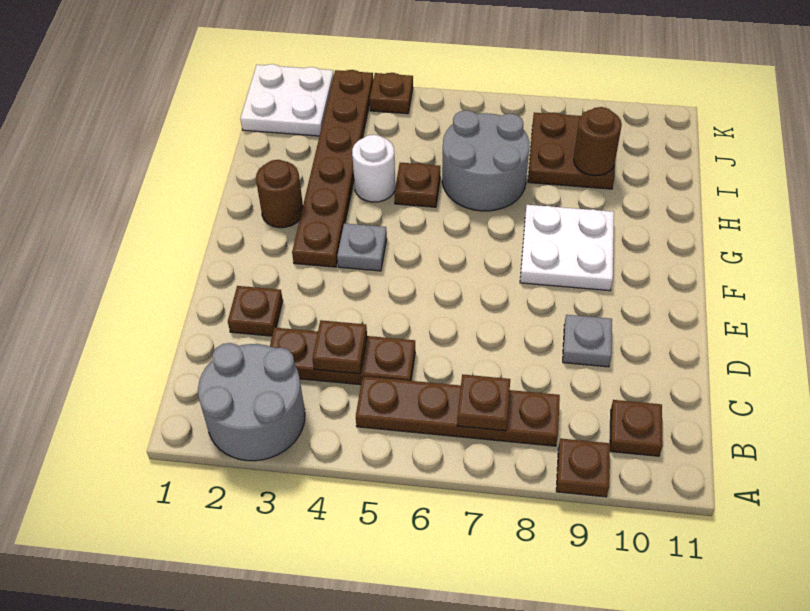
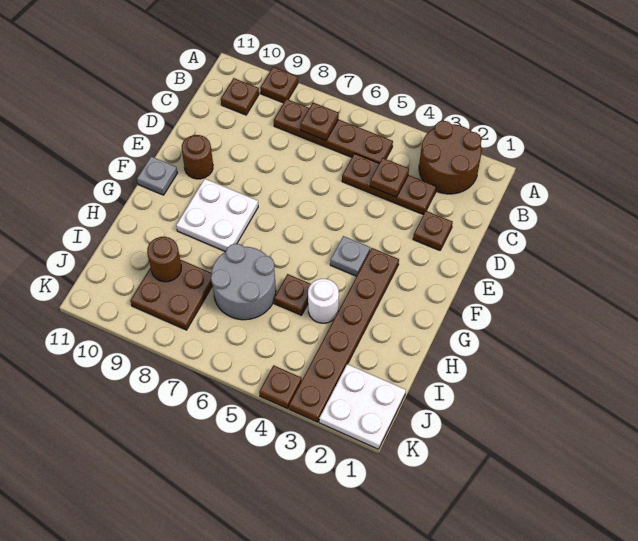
grey 2x2 round brick [198,343,305,461] -> brown 2x2 round brick [419,121,482,194]
grey 1x1 plate [563,315,612,367] -> grey 1x1 plate moved to [137,156,177,195]
brown 1x1 round brick [256,160,303,228] -> brown 1x1 round brick moved to [182,135,213,179]

